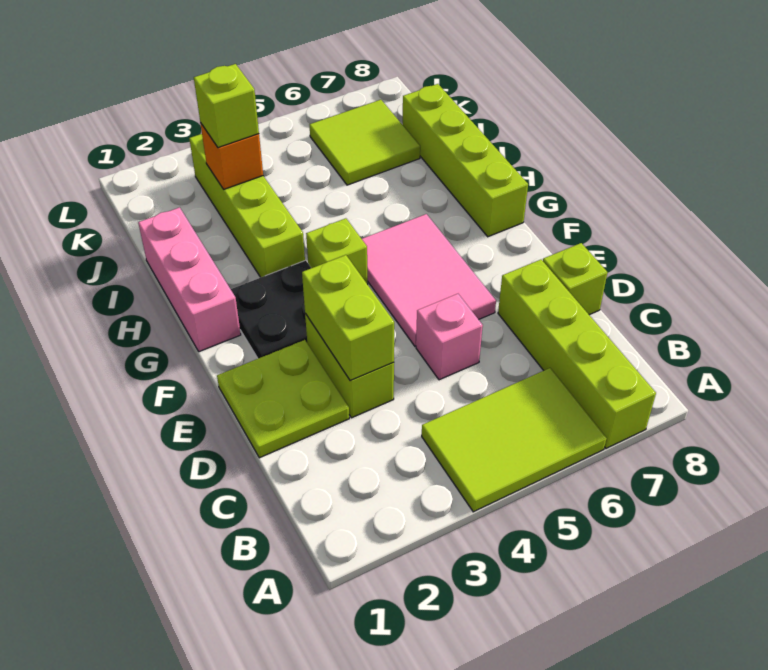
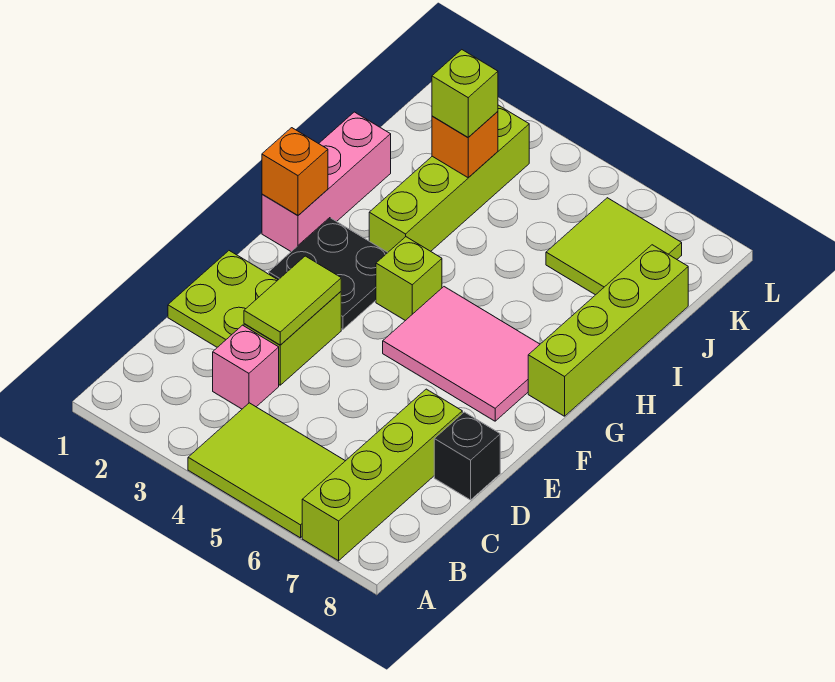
lime 1x2 brick [302,255,394,381] -> lime 1x2 tile [244,256,341,345]
pink 1x1 brick [416,294,483,380] -> pink 1x1 brick moved to [213,325,279,409]
lime 1x1 brick [543,243,608,315] -> black 1x1 brick [434,412,500,500]
pink 2x3 tile [362,214,496,346] -> pink 2x3 tile turned to [383,287,540,421]
none -> orange 1x1 brick [262,128,328,215]

